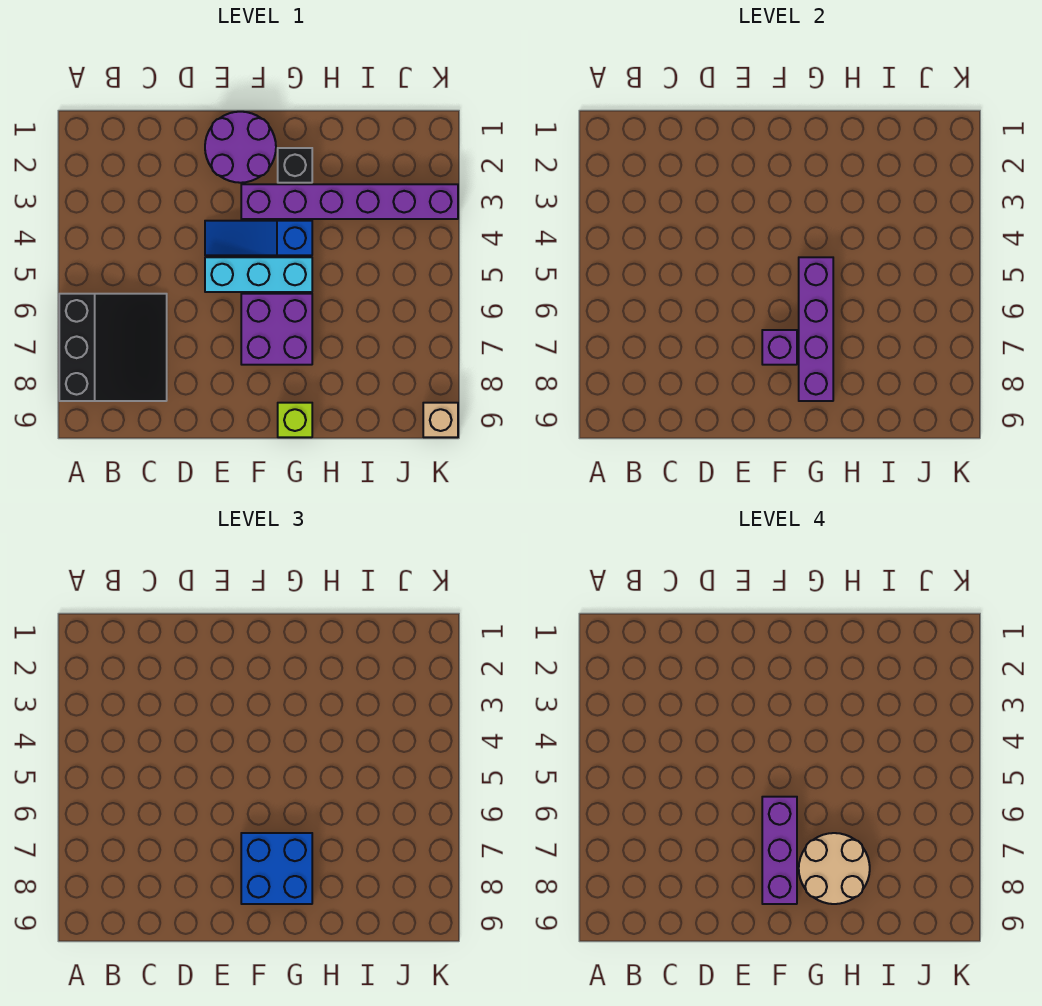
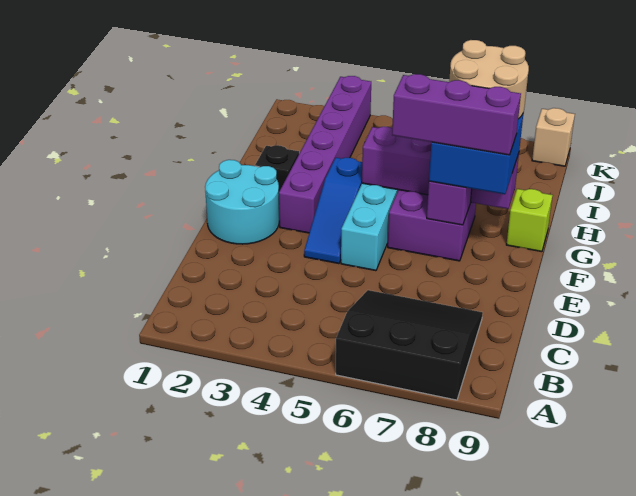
purple 2x2 round brick [205,112,276,183] -> cyan 2x2 round brick [205,160,279,244]

